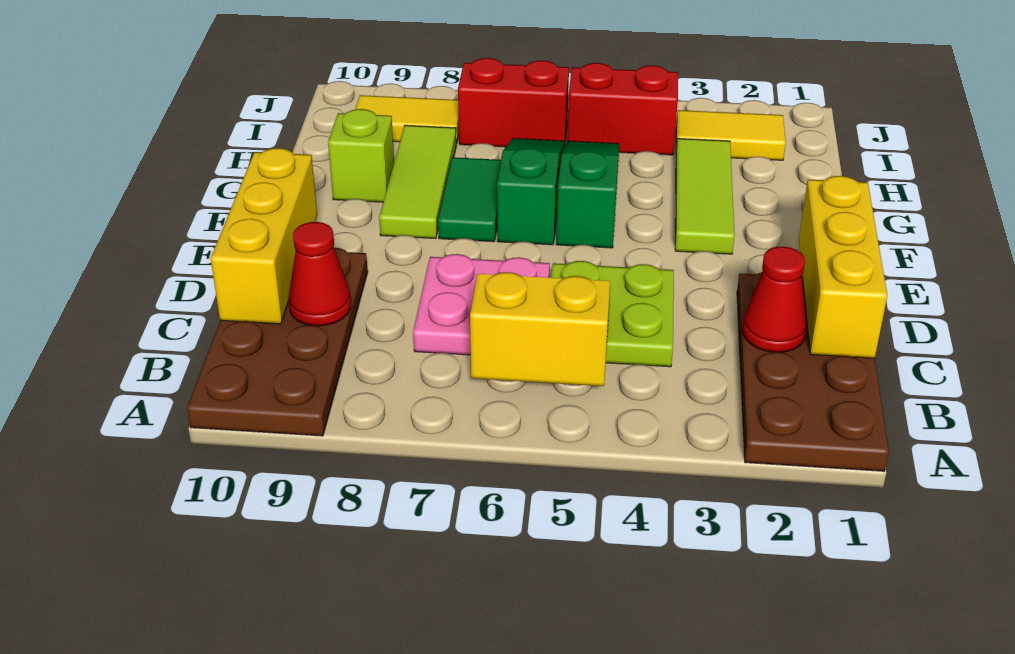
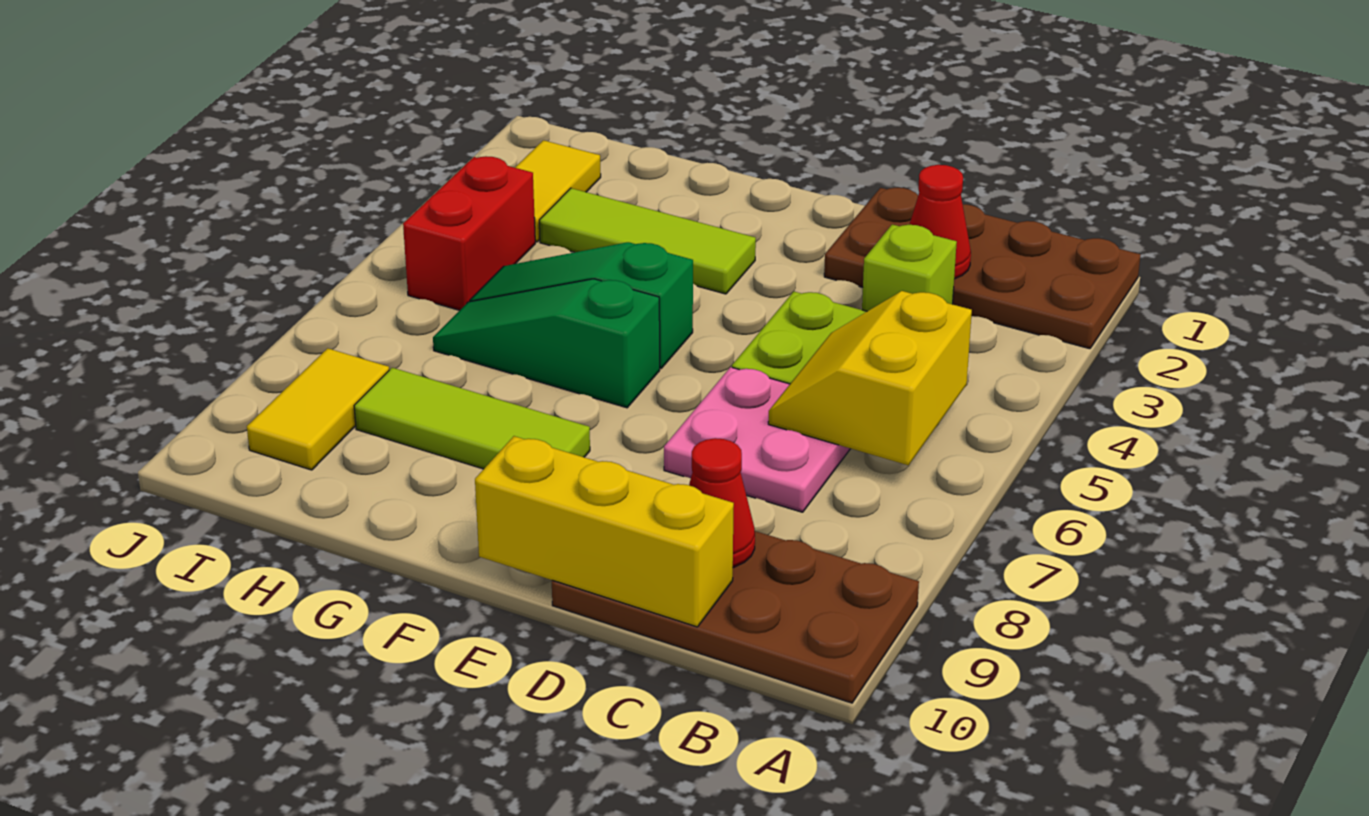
yellow 1x3 brick [799,176,887,358] -> none
green 1x2 tile [438,157,501,242] -> none
lime 1x1 brick [328,109,394,202] -> lime 1x1 brick moved to [862,225,957,311]
red 1x2 brick [458,58,569,147] -> none

